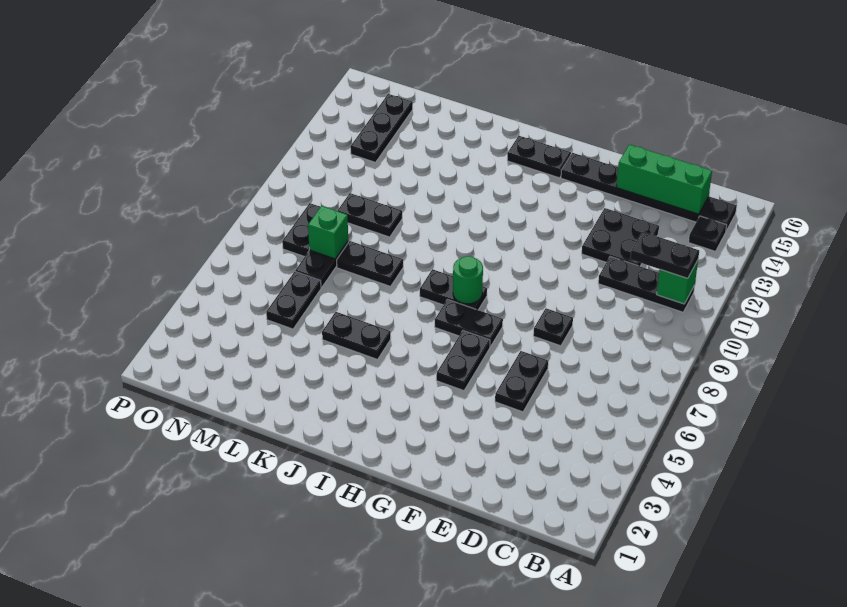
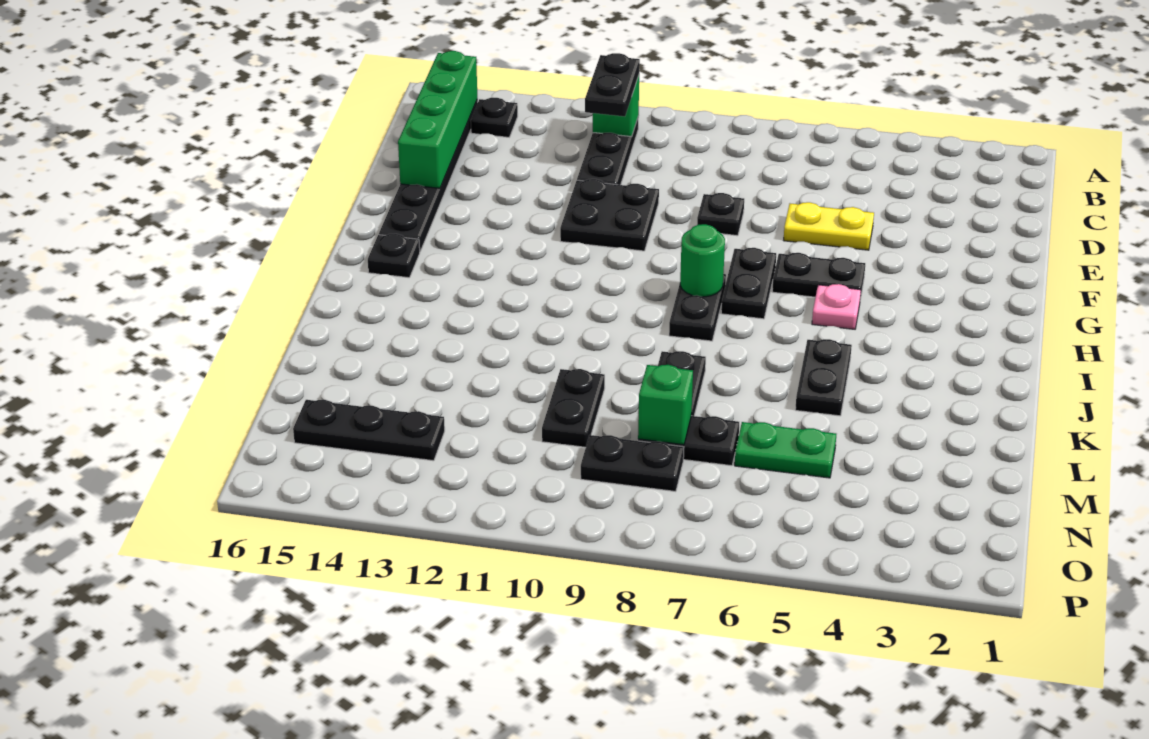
green 1x3 brick [616,144,712,214] -> green 1x4 brick [398,51,477,188]
black 2x2 plate [582,208,659,266] -> black 2x2 plate moved to [560,179,659,251]
black 1x2 plate [495,351,548,412] -> yellow 1x2 plate [784,202,874,250]
none -> pink 1x1 plate [812,284,861,329]
black 1x2 plate [507,136,571,178] -> black 1x1 plate [368,234,420,278]
black 1x2 plate [266,272,321,329] -> green 1x2 plate [735,422,836,478]

